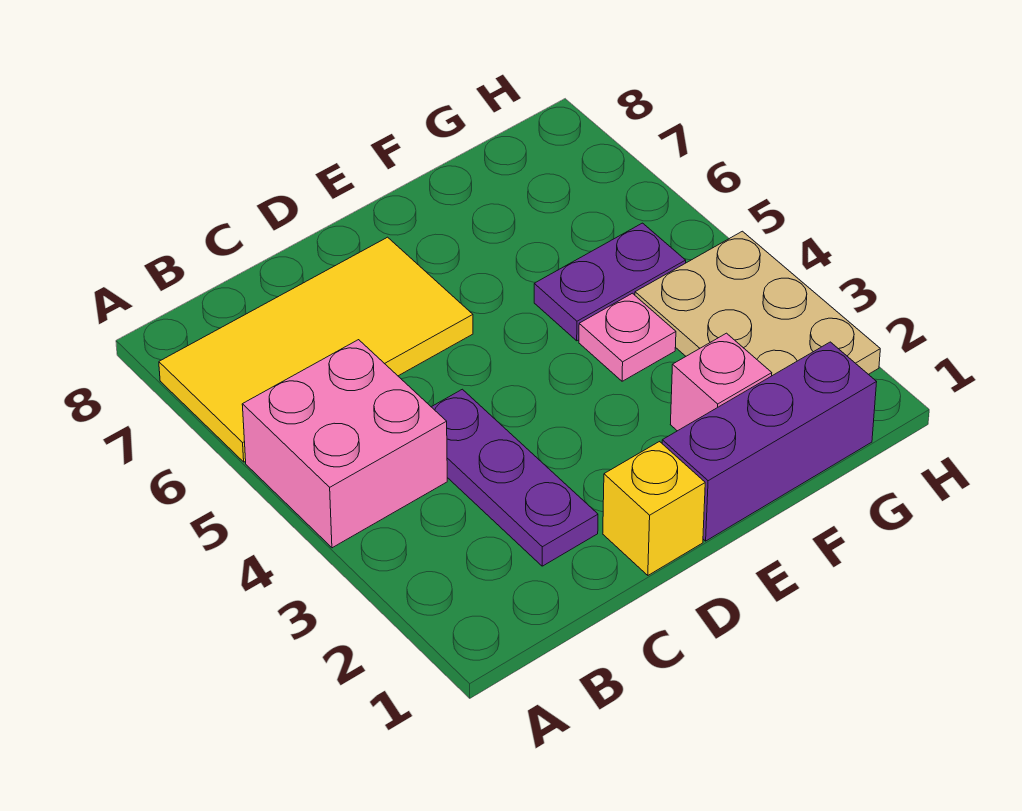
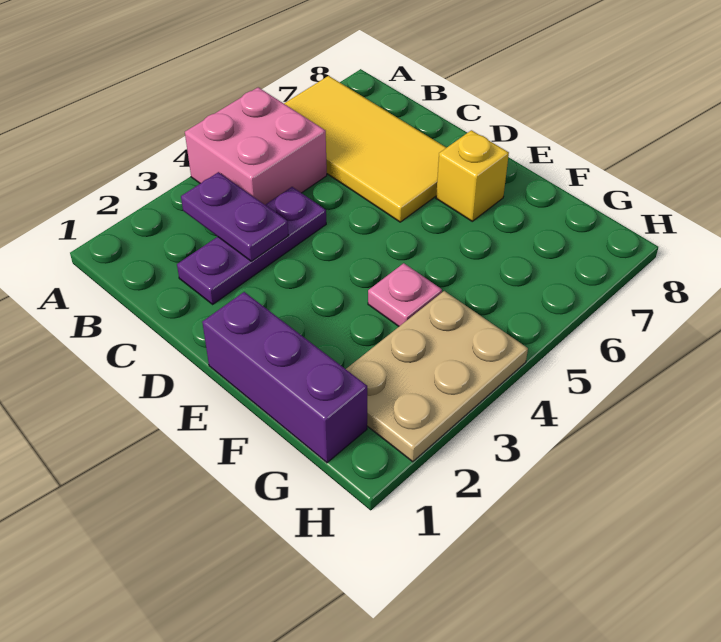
yellow 1x1 brick [603,442,705,575] -> yellow 1x1 brick moved to [436,130,509,221]
pink 1x1 brick [670,333,772,431] -> none
purple 1x2 plate [534,223,686,341] -> purple 1x2 plate moved to [181,172,289,261]

